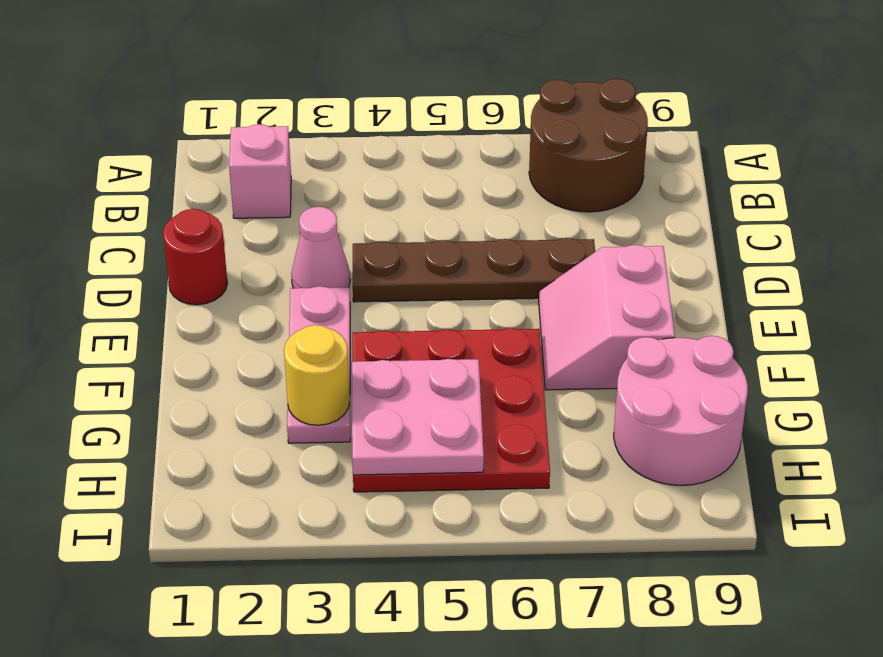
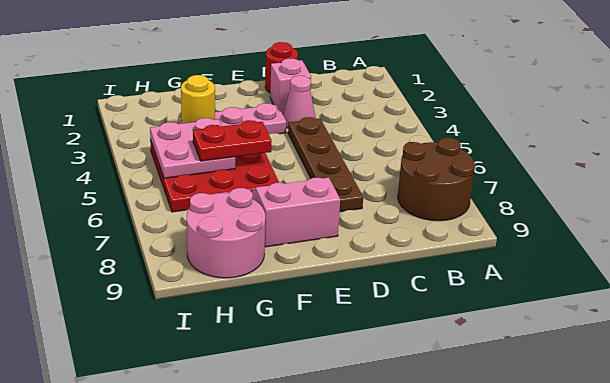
pink 1x1 brick [229,124,291,218] -> pink 1x1 brick moved to [270,59,311,114]
none -> red 1x2 plate [193,120,272,161]

